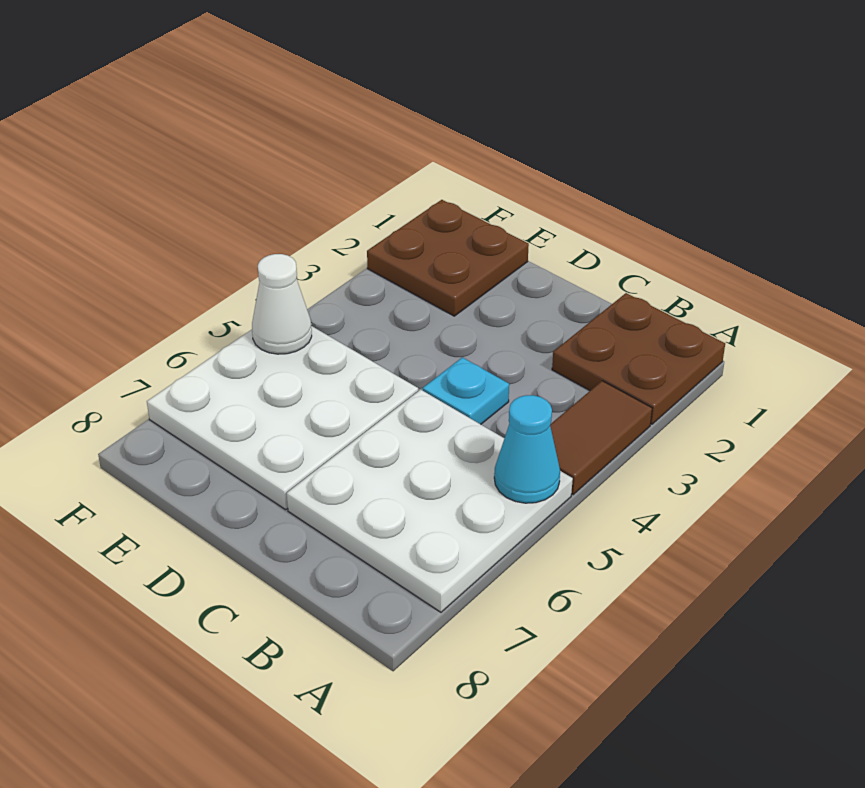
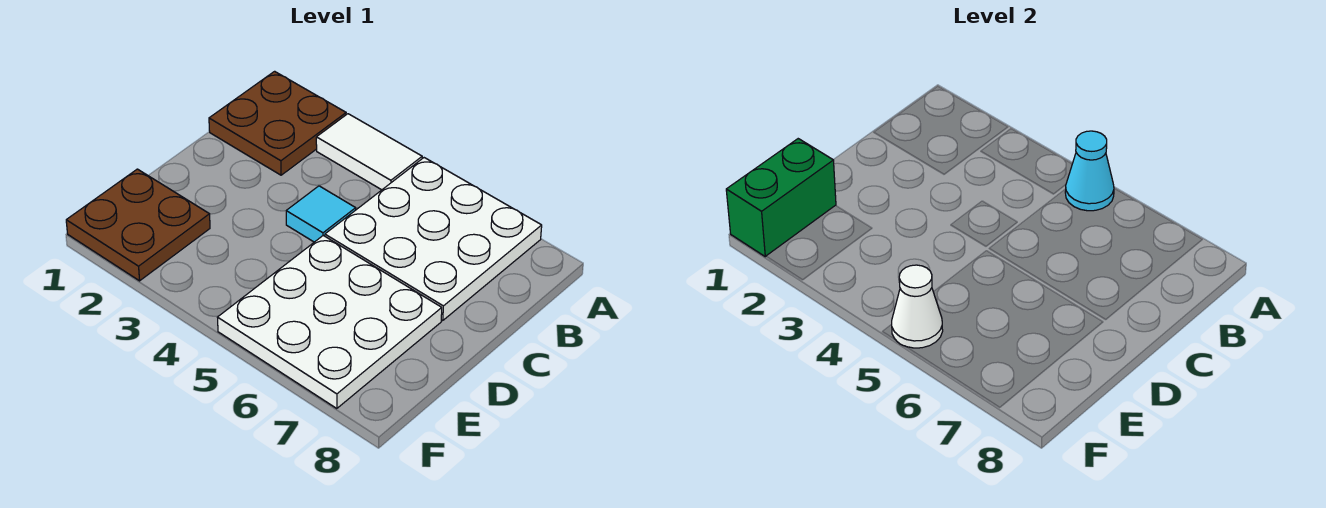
brown 1x2 tile [550,381,652,495] -> white 1x2 tile [316,114,422,190]
cyan 1x1 plate [423,357,509,424] -> cyan 1x1 tile [286,186,356,242]
none -> green 1x2 brick [726,139,836,257]

